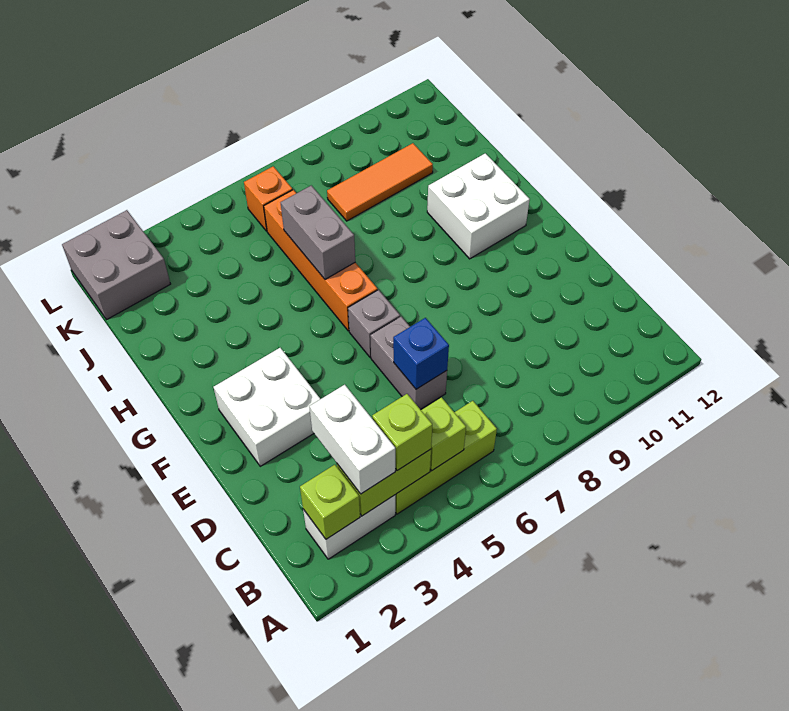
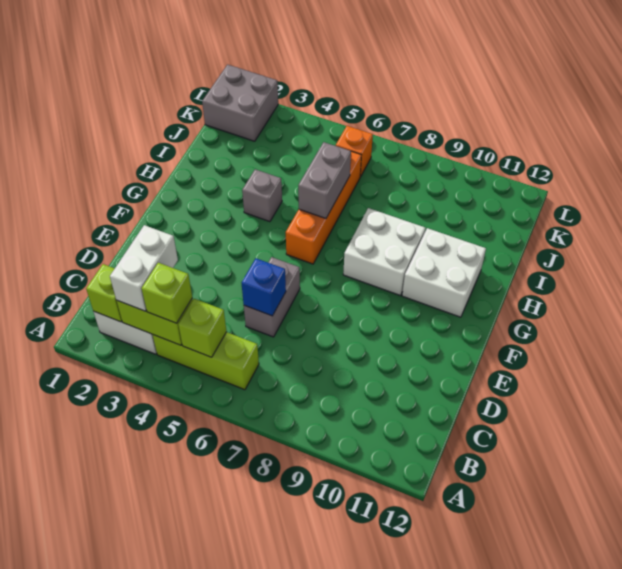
white 2x2 brick [214,348,320,466] -> white 2x2 brick moved to [343,208,425,296]
grey 1x1 brick [348,290,400,358] -> grey 1x1 brick moved to [242,169,282,222]
orange 1x3 tile [327,143,433,221] -> none

